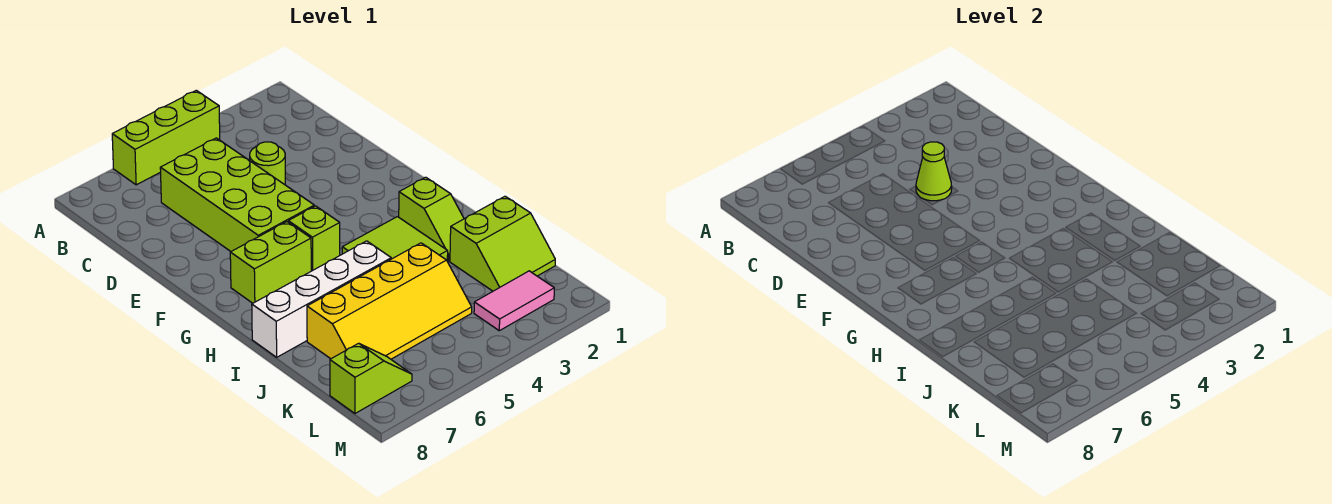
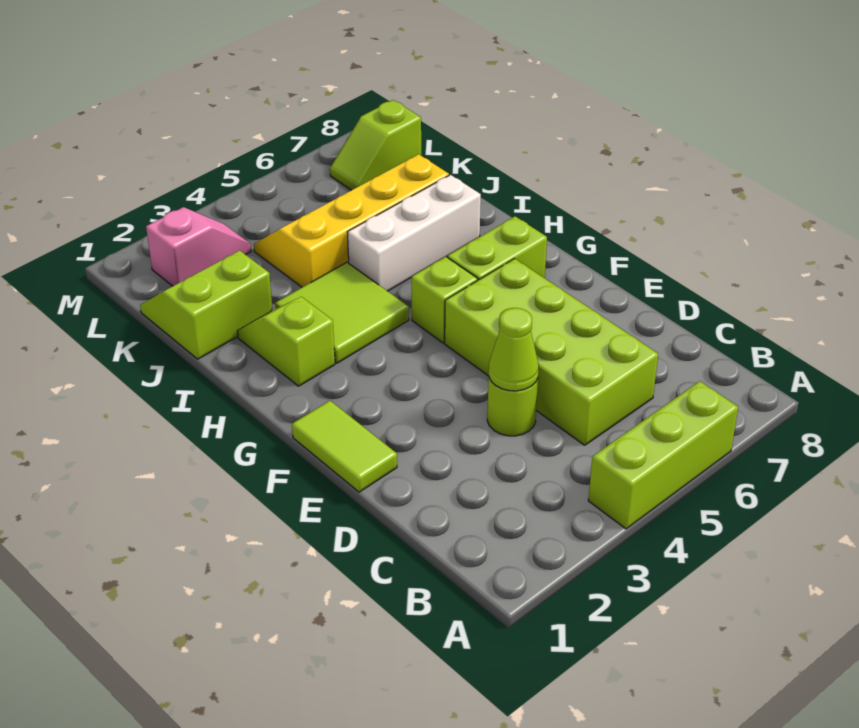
none -> lime 1x2 tile [292,401,397,492]
white 1x4 brick [252,241,391,357] -> white 1x3 brick [347,175,481,291]
pink 1x2 tile [474,271,554,331] -> pink 1x2 slope [146,207,251,286]

